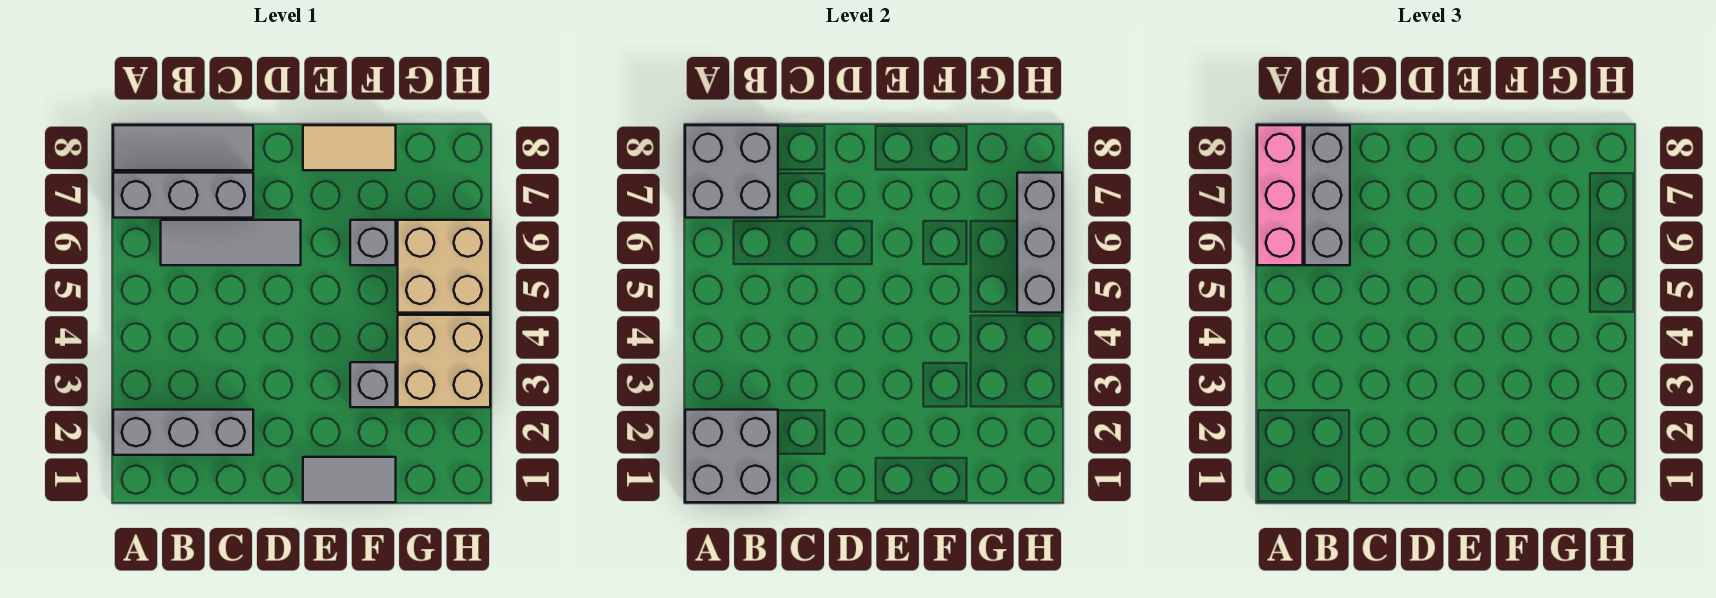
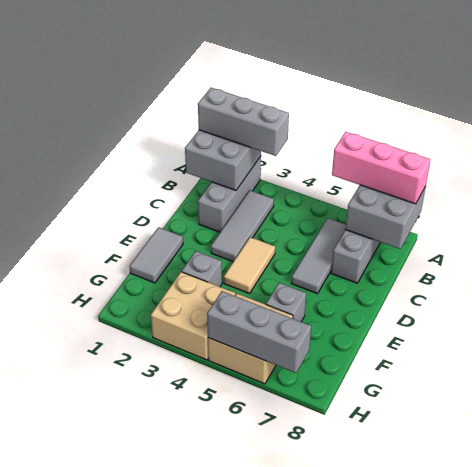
grey 1x3 tile [113,125,253,170] -> grey 1x3 tile moved to [211,190,274,262]
grey 1x3 brick [1305,125,1350,265] -> grey 1x3 brick moved to [198,87,289,156]
tan 1x2 tile [303,125,396,170] -> tan 1x2 tile moved to [224,237,275,294]

